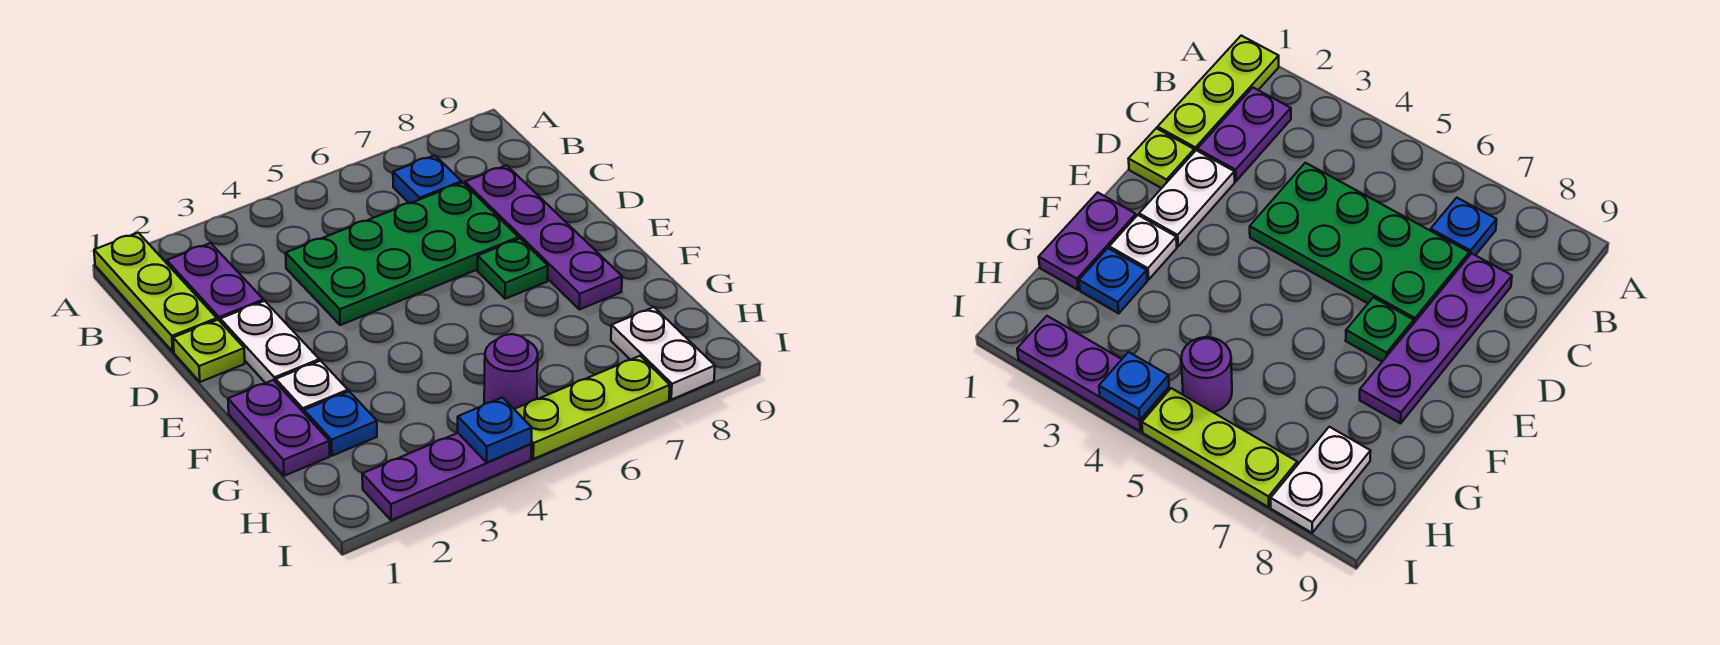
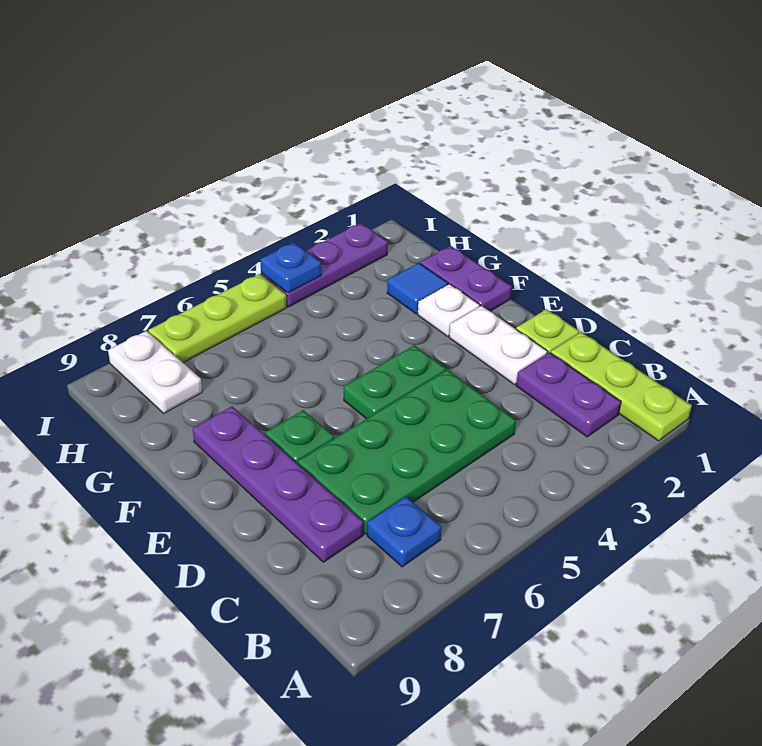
none -> green 1x2 plate [344,345,446,419]
blue 1x1 plate [304,391,377,456] -> blue 1x1 tile [387,263,448,314]
purple 1x1 round brick [484,334,538,409] -> none

